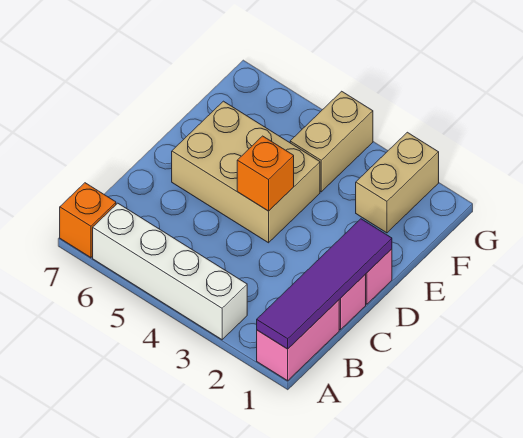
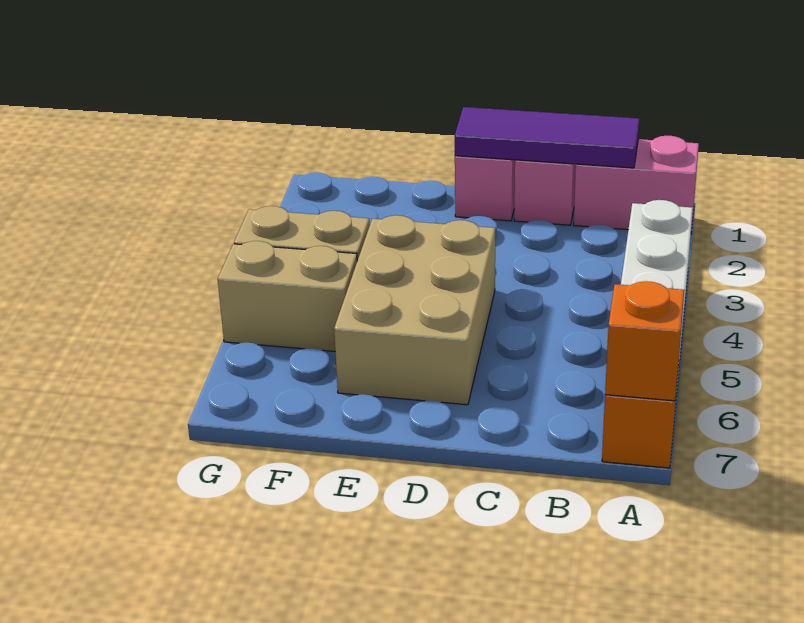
purple 1x4 tile [257,219,392,349] -> purple 1x3 tile [455,107,639,168]
orange 1x1 brick [237,136,294,211] -> orange 1x1 brick moved to [605,281,684,401]
tan 1x2 brick [356,132,439,233] -> tan 1x2 brick moved to [218,241,357,351]

